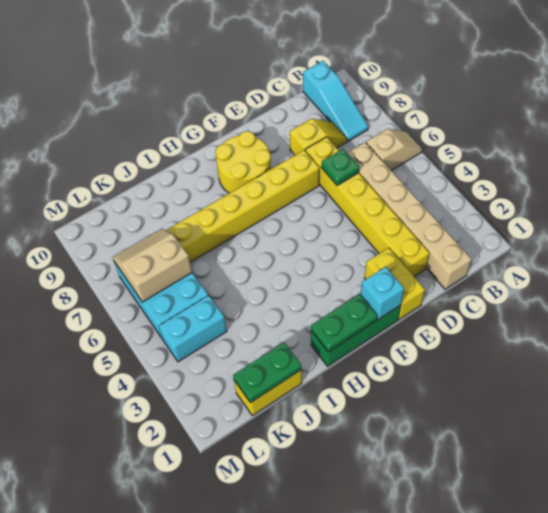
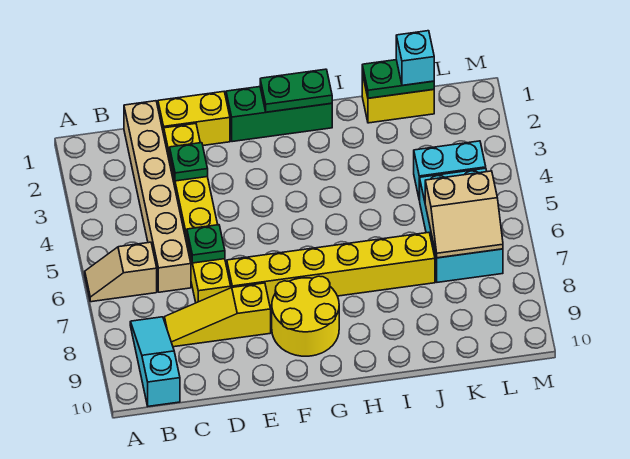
yellow 1x2 slope [290,119,347,155] -> yellow 1x3 slope [164,283,271,347]
none -> green 1x1 plate [170,143,208,181]
yellow 1x2 brick [365,248,425,319] -> yellow 1x2 brick turned to [158,92,230,146]
cyan 1x1 brick [361,267,404,319] -> cyan 1x1 brick moved to [396,31,434,85]

